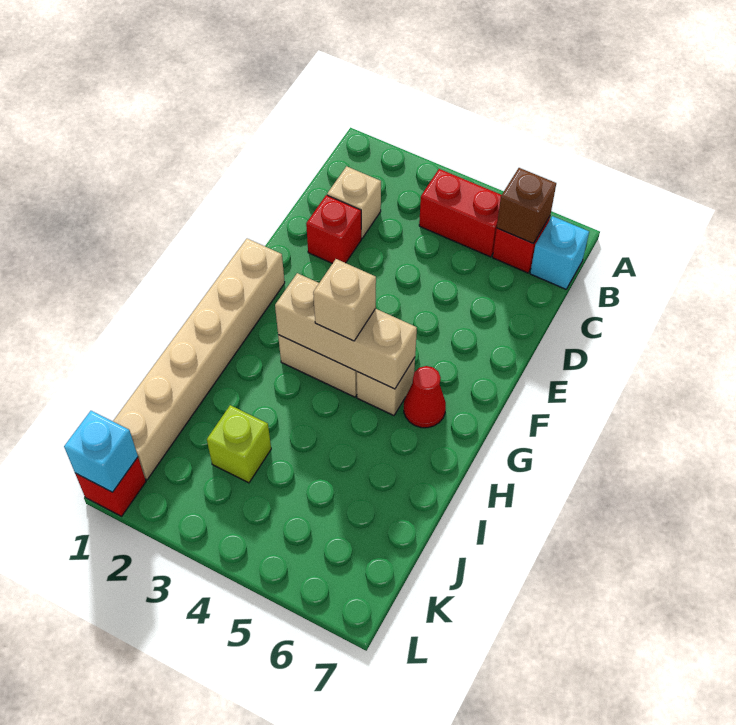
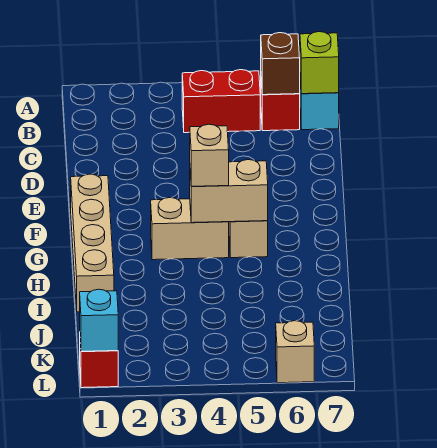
tan 1x1 brick [327,166,381,238] -> tan 1x1 brick moved to [276,321,314,383]
red 1x1 brick [306,195,361,263] -> none
tan 1x6 brick [113,239,285,480] -> tan 1x4 brick [71,174,114,312]
tan 1x3 brick [275,273,417,389] -> tan 1x2 brick [190,160,268,223]
red 1x1 cone [404,366,446,428] -> none
lime 1x1 brick [207,405,271,483] -> lime 1x1 brick moved to [300,32,339,94]

